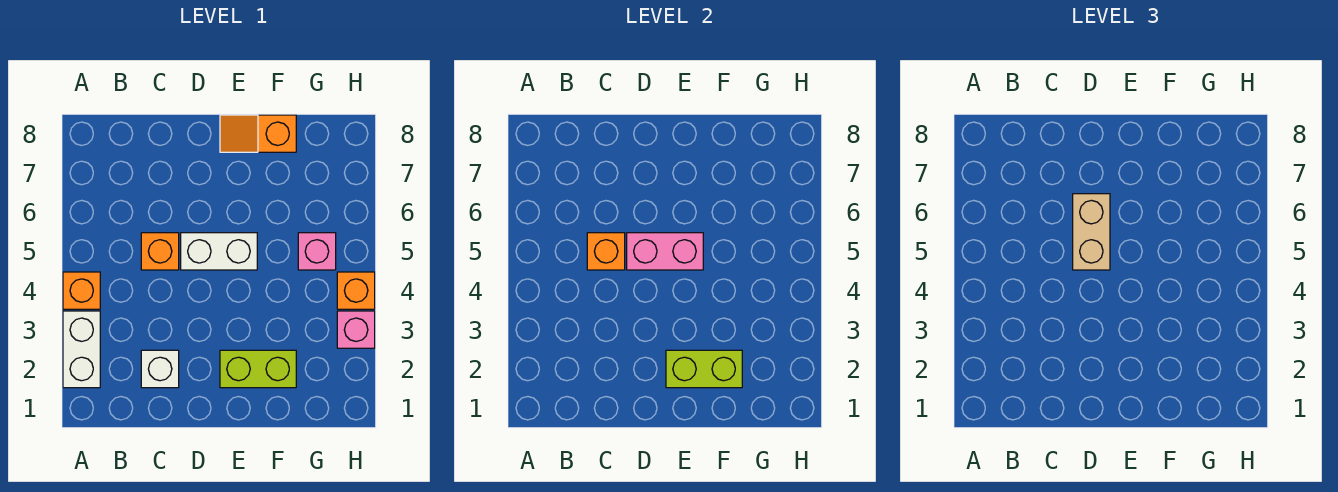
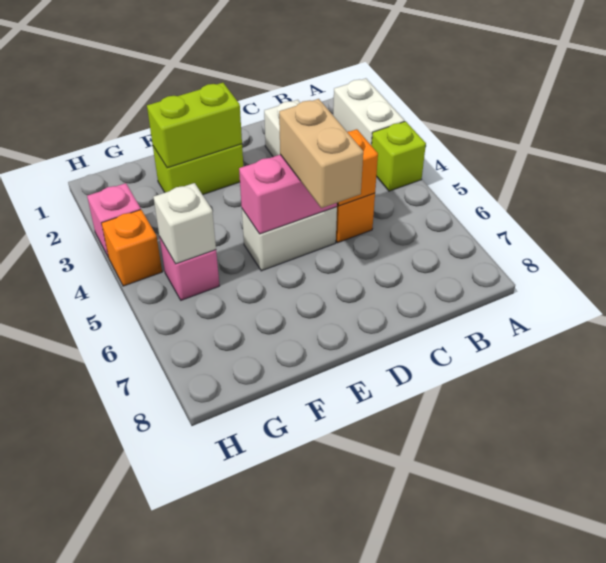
orange 1x1 brick [63,272,100,309] -> lime 1x1 brick [372,121,426,191]
orange 1x2 slope [220,115,296,152] -> none
none -> white 1x1 brick [153,183,216,264]

